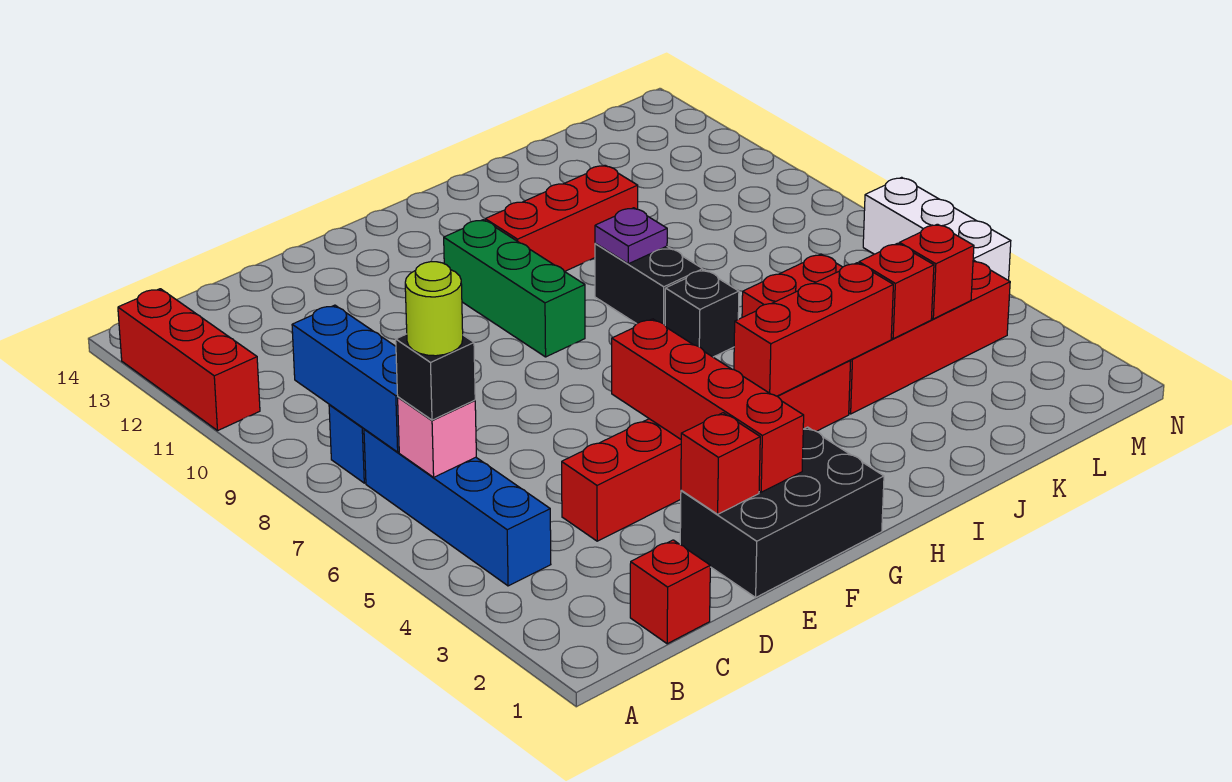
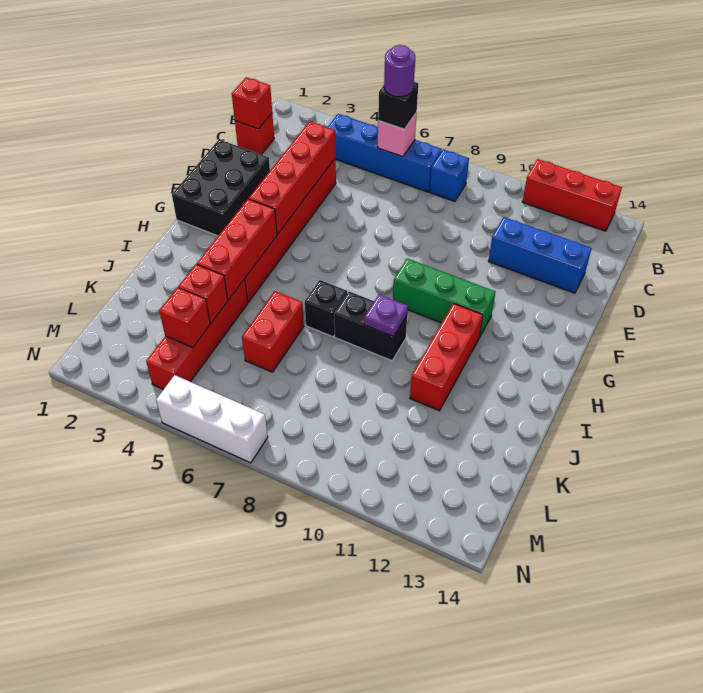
lime 1x1 round brick [405,262,463,356] -> purple 1x1 round brick [384,45,415,97]
blue 1x3 brick [292,305,399,452] -> blue 1x3 brick moved to [489,217,592,293]
red 1x1 brick [681,413,760,514] -> red 1x1 brick moved to [232,77,272,129]
red 1x4 brick [612,319,804,492] -> red 1x4 brick turned to [249,121,336,234]

